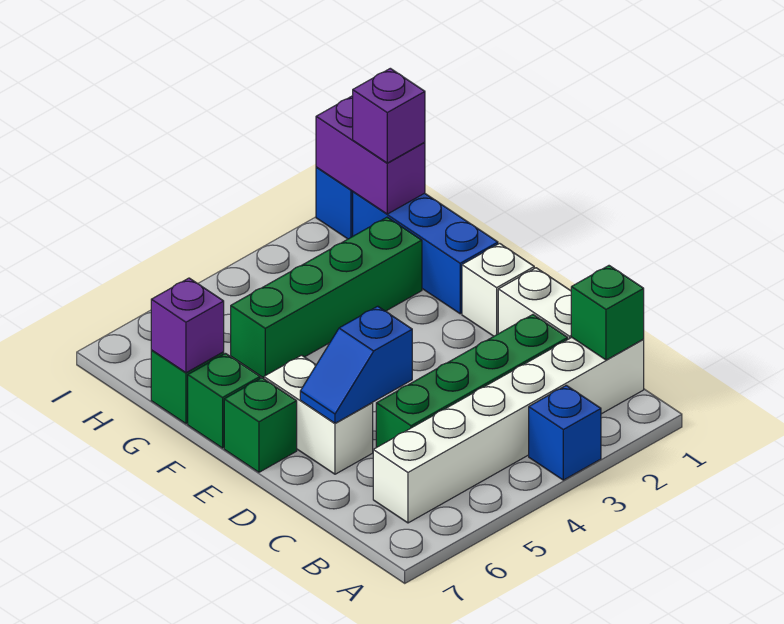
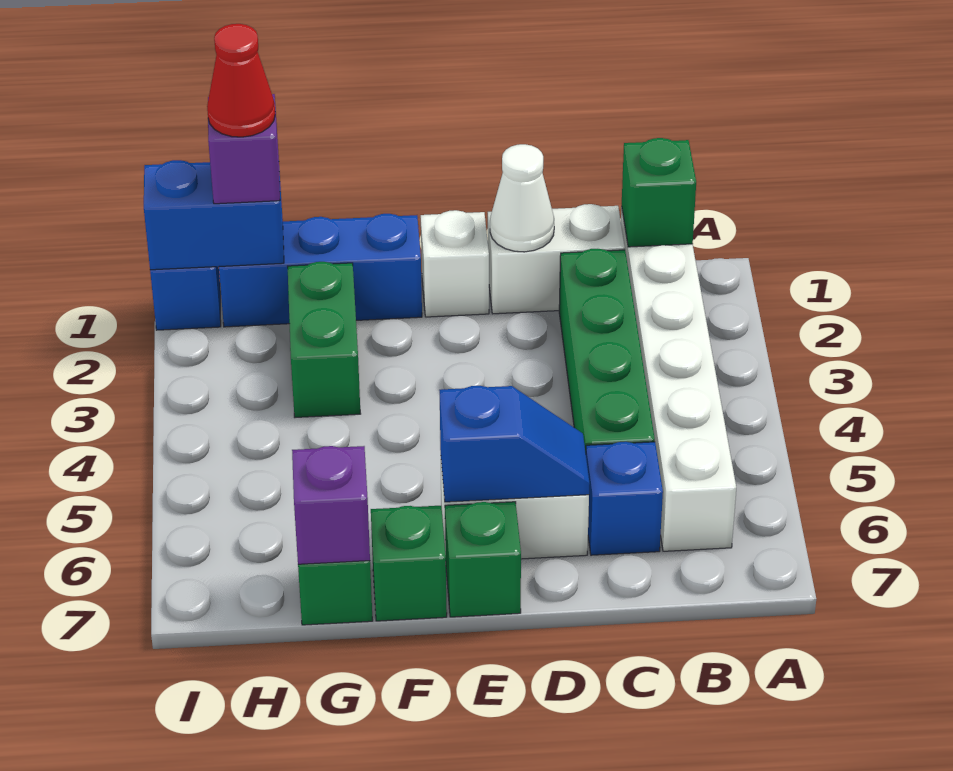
blue 1x1 brick [529,385,601,480] -> blue 1x1 brick moved to [586,442,663,555]
none -> white 1x1 cone [490,144,554,252]
blue 1x2 slope [300,306,412,423] -> blue 1x2 slope turned to [440,386,590,502]
green 1x4 brick [231,217,422,378] -> green 1x2 brick [288,262,361,417]
purple 1x2 brick [316,96,425,214] -> blue 1x2 brick [144,160,284,270]
none -> red 1x1 cone [207,24,275,137]

